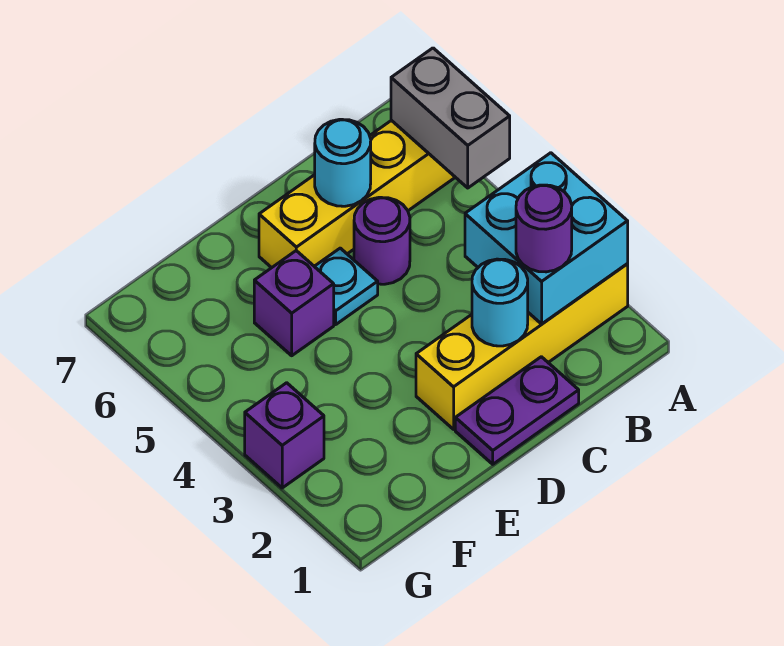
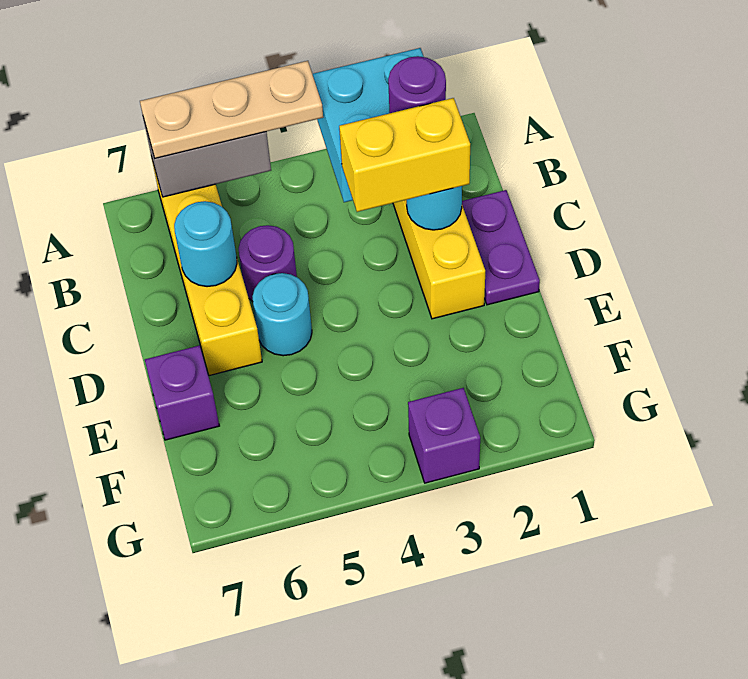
none -> tan 1x3 plate [140,61,323,158]
none -> yellow 1x2 brick [339,98,470,212]
cyan 1x1 plate [314,248,378,324] -> cyan 1x1 round brick [252,273,312,356]
purple 1x1 brick [254,251,334,356] -> purple 1x1 brick moved to [145,345,219,440]

